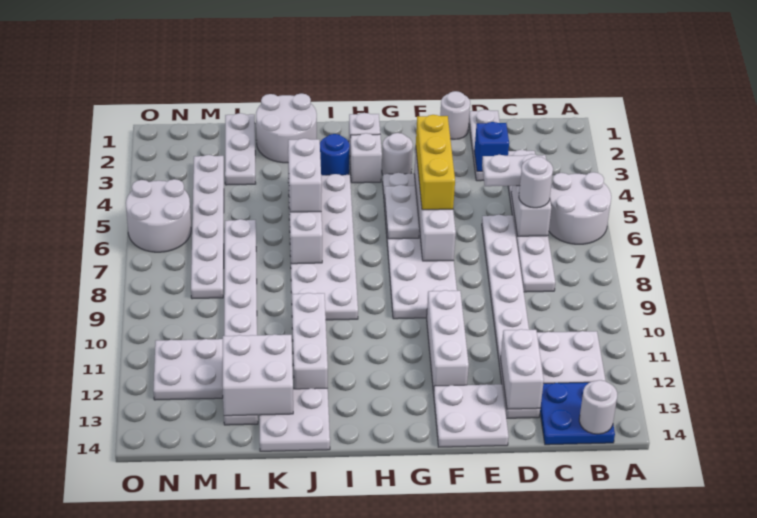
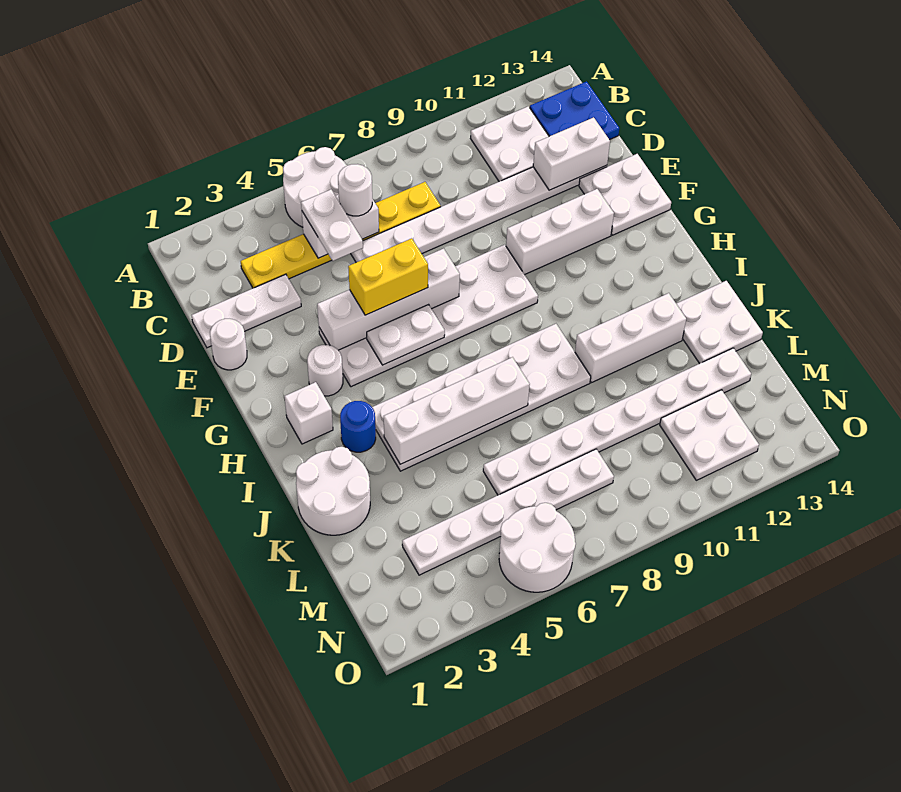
white 1x1 round brick [579,380,617,434] -> none
white 1x6 plate [508,150,555,292] -> yellow 1x6 plate [241,182,441,288]
blue 1x1 brick [474,122,509,171] -> none
yellow 1x3 brick [416,115,455,210] -> yellow 1x2 brick [348,238,428,315]
white 1x1 brick [350,133,382,183] -> none
white 1x2 brick [288,138,322,212] -> none
white 2x2 brick [223,334,293,416] -> none
white 1x3 plate [225,113,256,185] -> none

